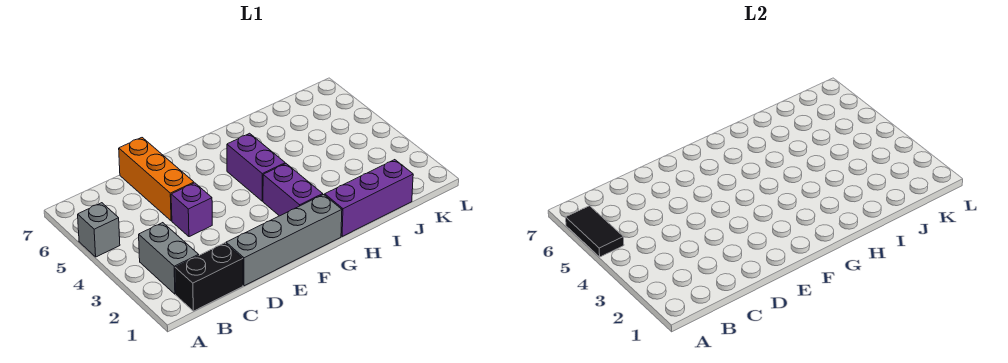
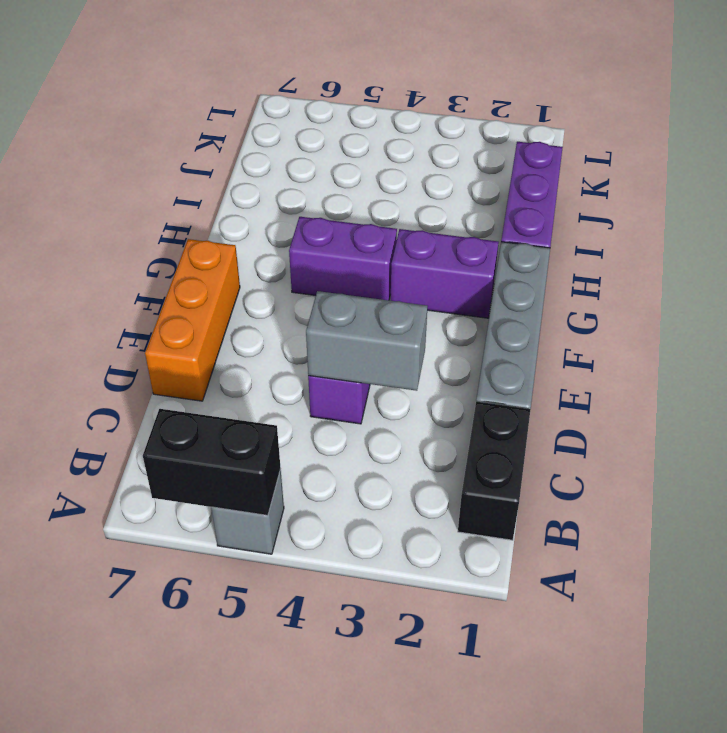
black 1x2 tile [566,206,624,257] -> black 1x2 brick [143,409,281,515]
grey 1x2 brick [139,223,199,294] -> grey 1x2 brick moved to [306,291,428,391]
orange 1x3 brick [119,138,194,221] -> orange 1x3 brick turned to [145,239,240,401]

